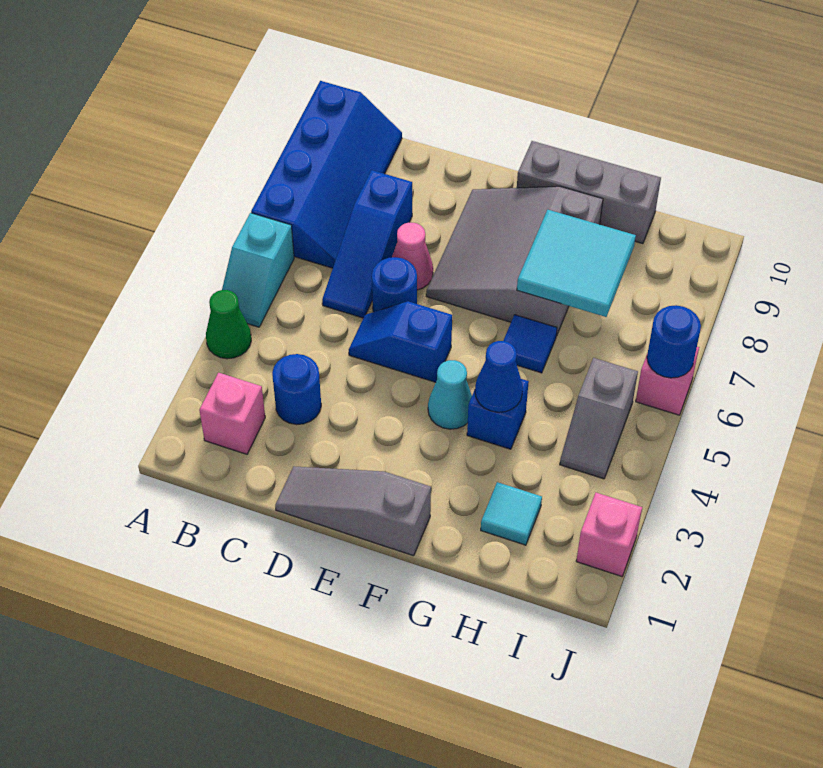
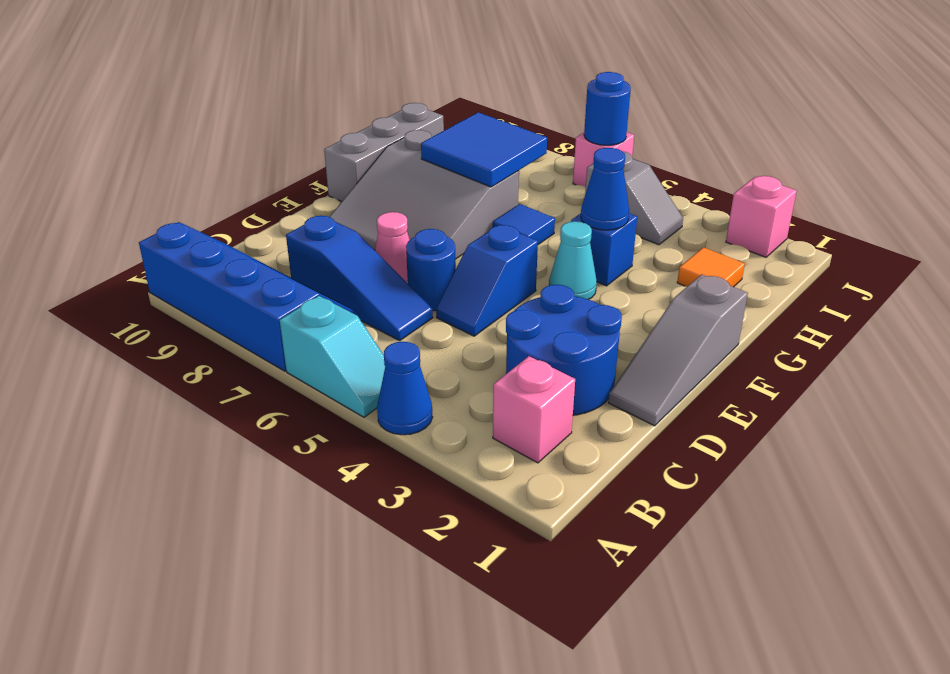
green 1x1 cone [206,290,251,359] -> blue 1x1 cone [377,342,432,435]
blue 1x1 round brick [272,354,321,425] -> blue 2x2 round brick [506,285,622,415]
cyan 2x2 tile [517,210,636,317] -> blue 2x2 tile [421,112,547,187]
cyan 1x1 tile [481,482,542,545] -> orange 1x1 tile [677,247,745,287]

